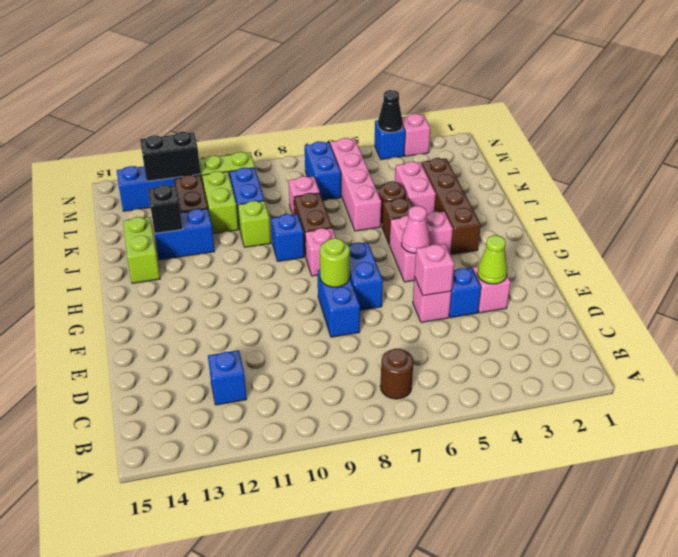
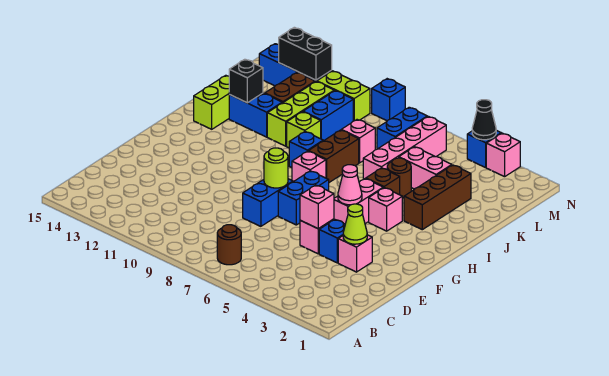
blue 1x1 brick [208,350,247,405] -> blue 1x1 brick moved to [371,79,405,121]
brown 1x4 brick [422,158,481,254] -> brown 1x3 brick [404,165,471,230]
pink 1x2 brick [395,162,436,214] -> pink 1x2 brick turned to [399,147,452,189]
lime 1x2 brick [202,171,238,234] -> lime 1x3 brick [267,82,334,146]

